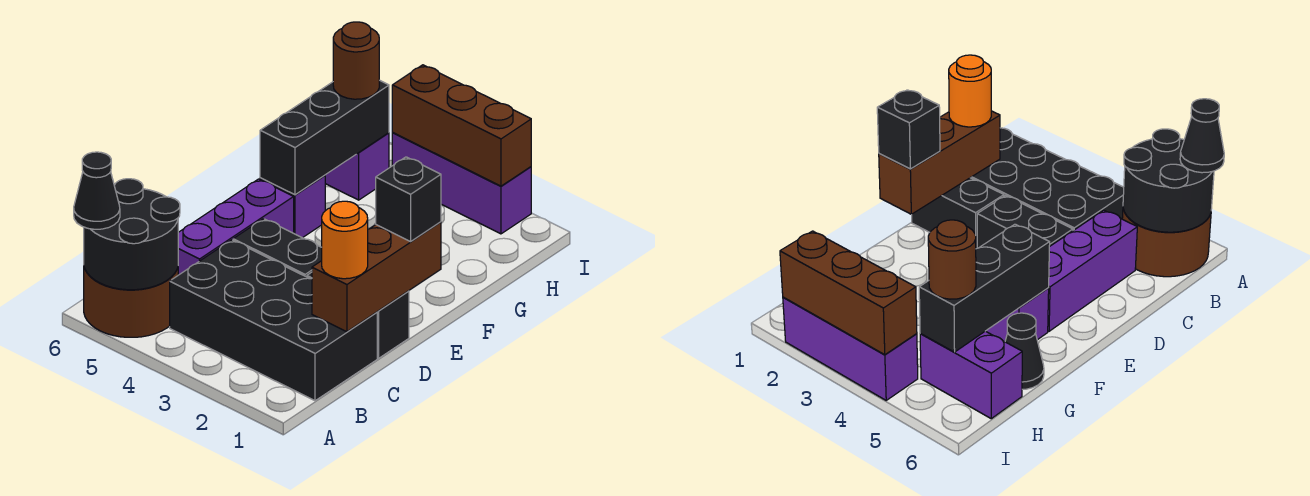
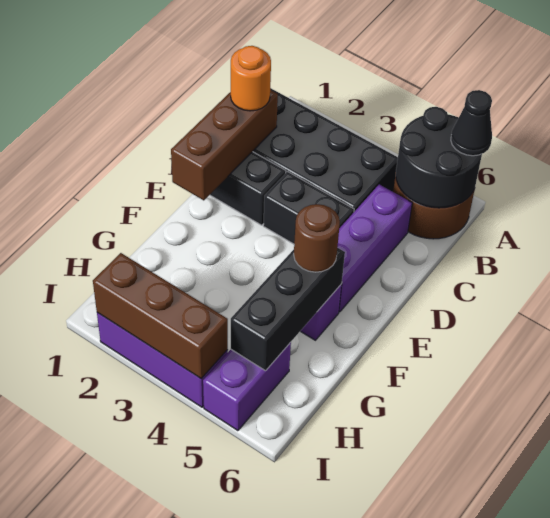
black 1x1 brick [376,157,441,242] -> none
black 1x1 cone [1005,313,1044,389] -> none
purple 1x2 brick [325,133,389,200] -> purple 1x2 brick turned to [203,342,291,431]
brown 1x1 round brick [333,22,379,99] -> brown 1x1 round brick moved to [294,204,340,272]

